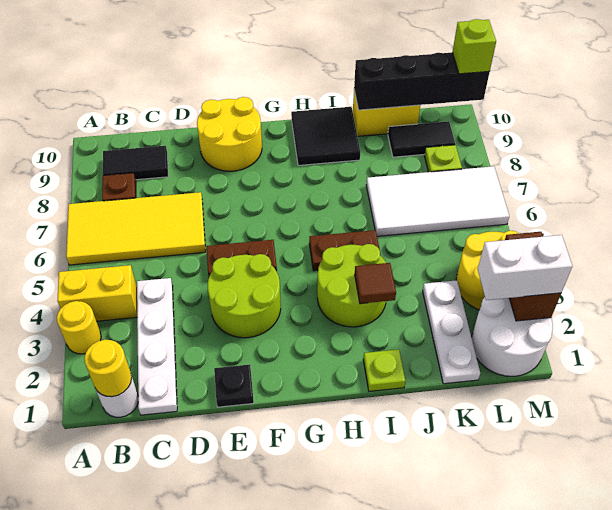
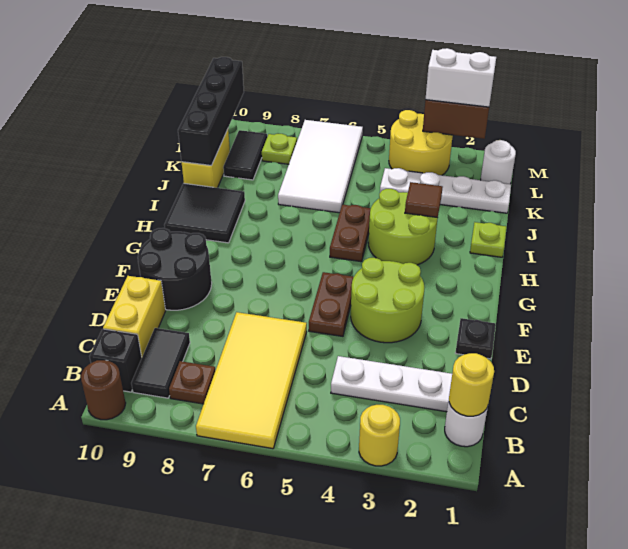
yellow 1x2 brick [57,265,137,321] -> yellow 1x2 brick moved to [103,276,166,357]
none -> brown 1x1 round brick [81,360,126,420]
none -> black 1x1 brick [90,329,142,392]
yellow 2x2 round brick [197,97,262,171] -> black 2x2 round brick [138,228,212,310]
white 1x3 plate [423,280,480,384] -> white 1x4 plate [380,168,511,213]
white 2x2 round brick [472,297,553,376] -> white 1x1 round brick [481,140,516,184]
white 1x2 brick [478,235,572,300] -> white 1x2 brick turned to [425,48,496,107]
lime 1x1 brick [452,19,496,74] -> none

